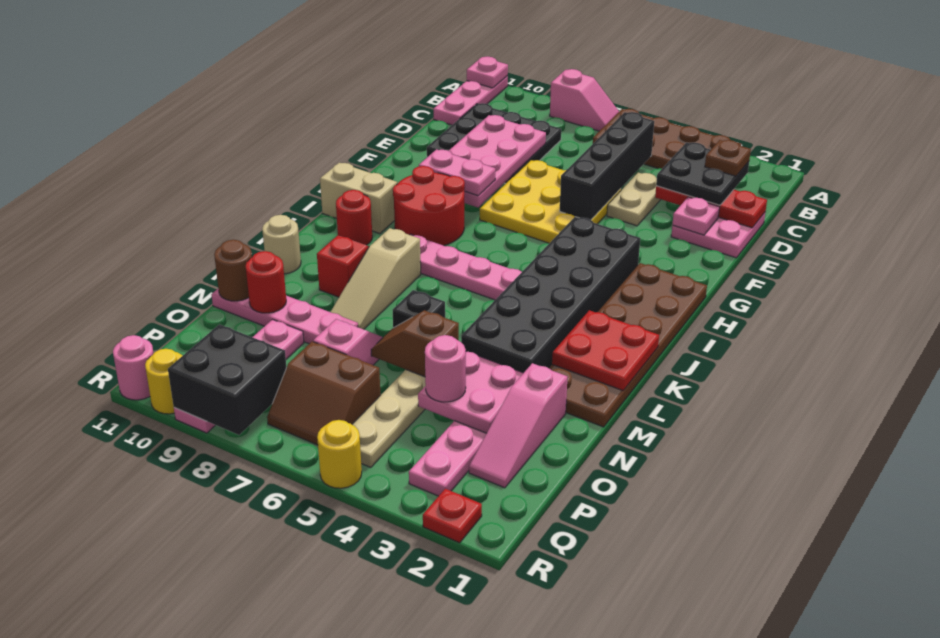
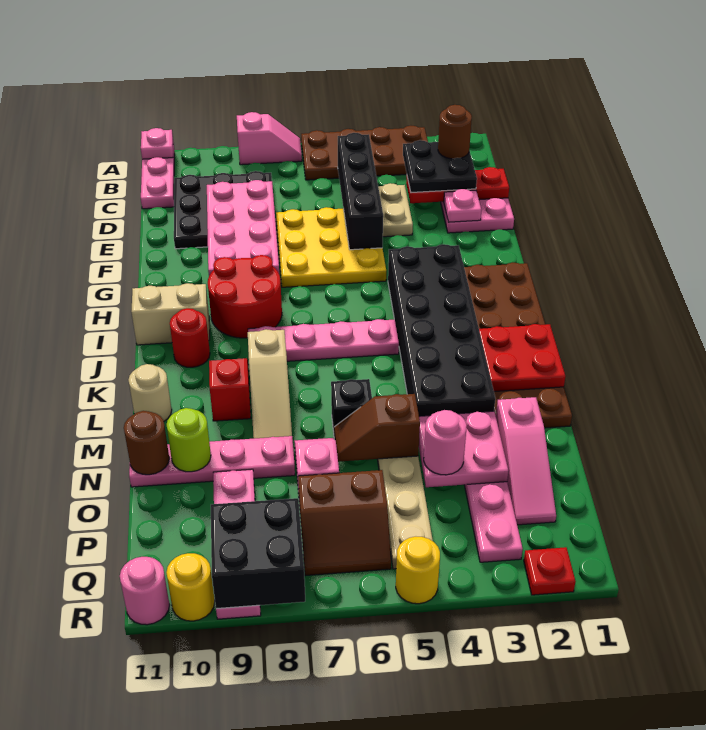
brown 1x1 plate [705,140,751,176] -> brown 1x1 round brick [438,105,472,159]
pink 1x2 plate [419,149,495,196] -> none
red 1x1 round brick [246,251,286,313] -> lime 1x1 round brick [167,408,211,472]

